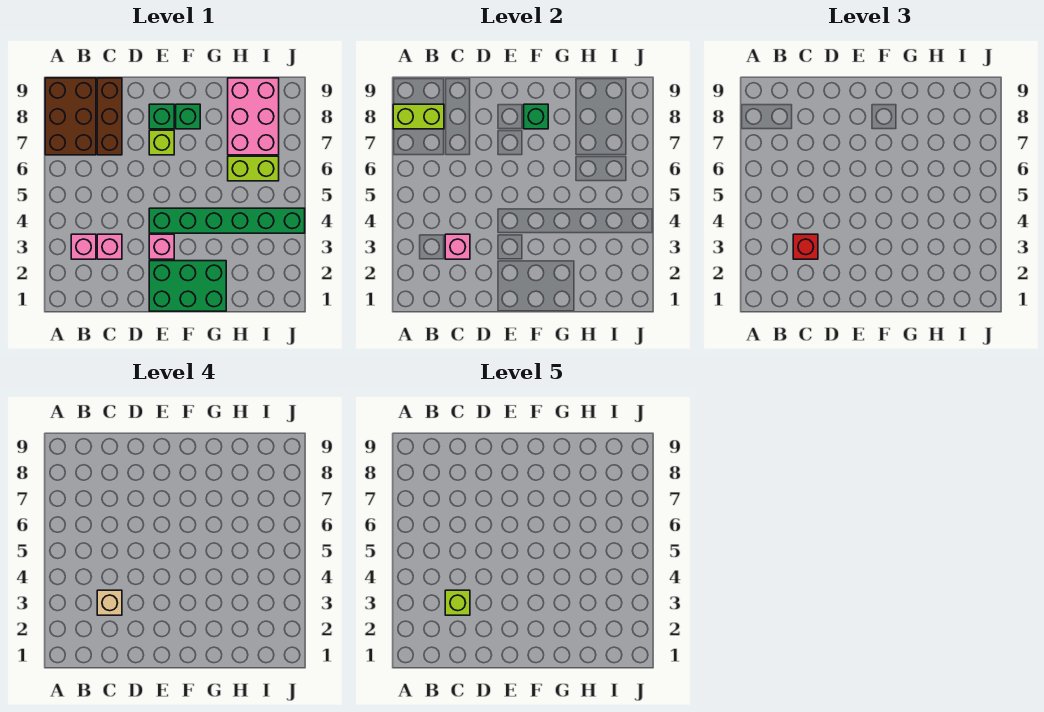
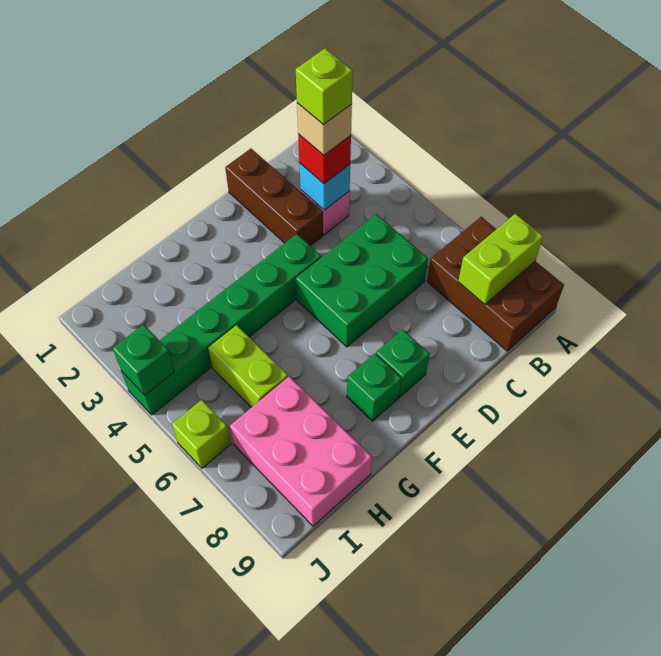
pink 1x1 brick [71,234,96,259] -> none
pink 1x1 brick [445,234,470,259] -> cyan 1x1 brick [299,163,350,210]
brown 1x3 brick [97,78,122,155] -> brown 1x3 brick moved to [225,149,323,246]
green 2x3 brick [149,261,226,311] -> green 2x3 brick moved to [296,214,428,347]
pink 1x1 brick [149,234,174,259] -> none
lime 1x1 brick [149,130,174,155] -> lime 1x1 brick moved to [172,400,231,468]
green 1x1 brick [524,104,548,129] -> green 1x1 brick moved to [113,325,175,395]
lime 1x2 brick [228,156,279,181] -> lime 1x2 brick turned to [208,325,288,408]

